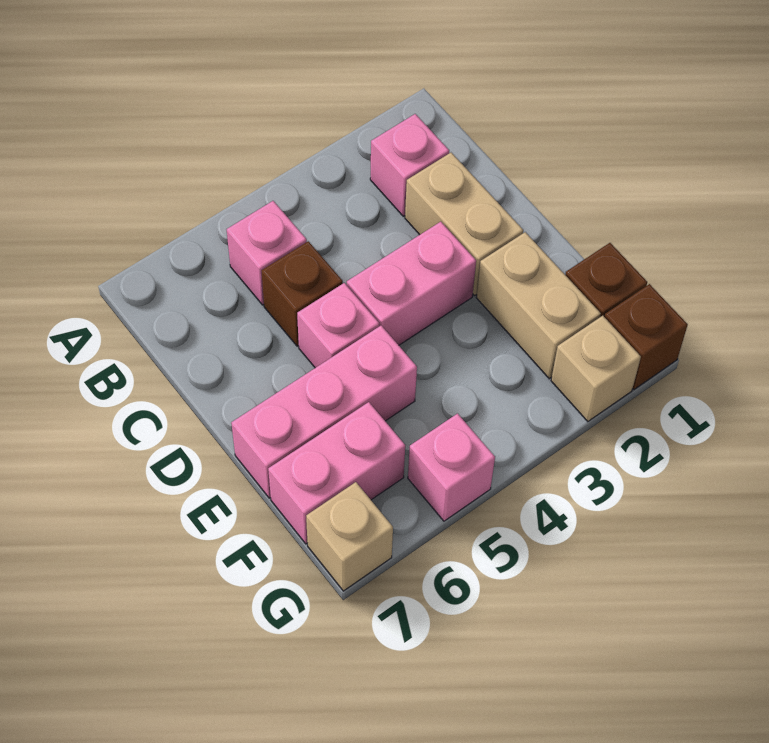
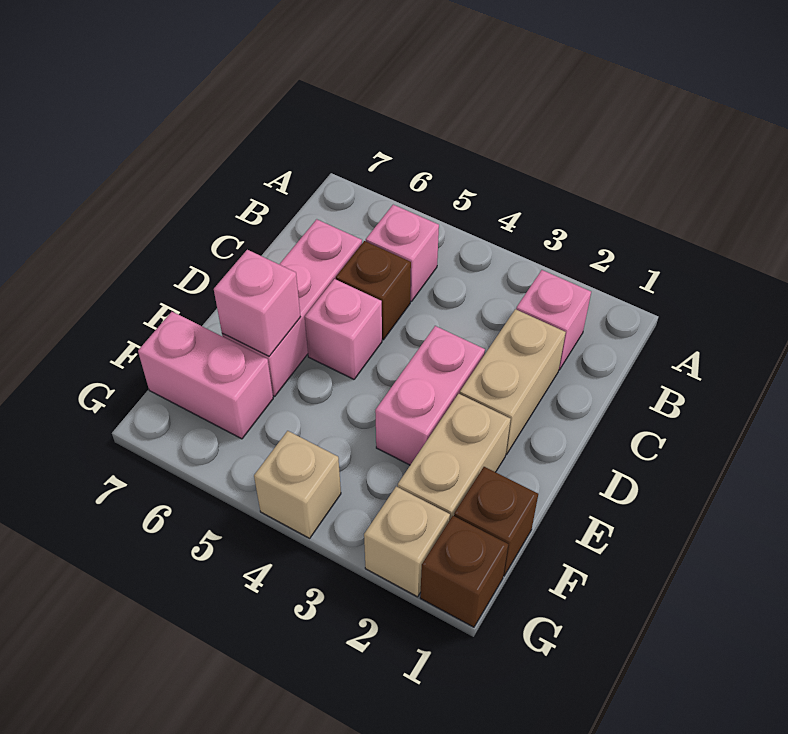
pink 1x2 brick [347,222,476,345] -> pink 1x2 brick turned to [375,326,485,465]
pink 1x3 brick [231,326,417,498] -> pink 1x3 brick turned to [222,219,362,396]
pink 1x1 brick [408,414,495,521] -> pink 1x1 brick moved to [214,250,300,356]
tan 1x1 brick [306,482,393,591] -> tan 1x1 brick moved to [254,431,341,538]

